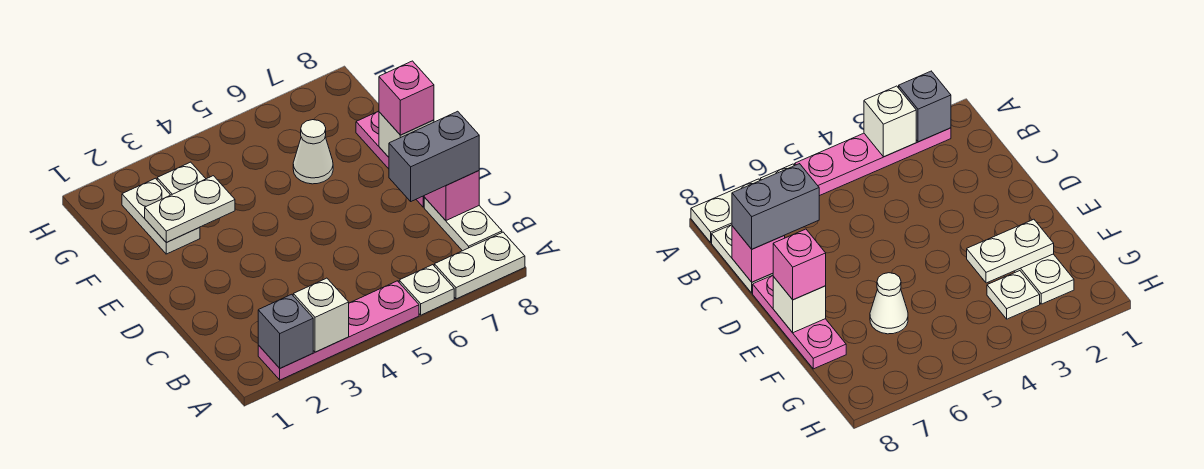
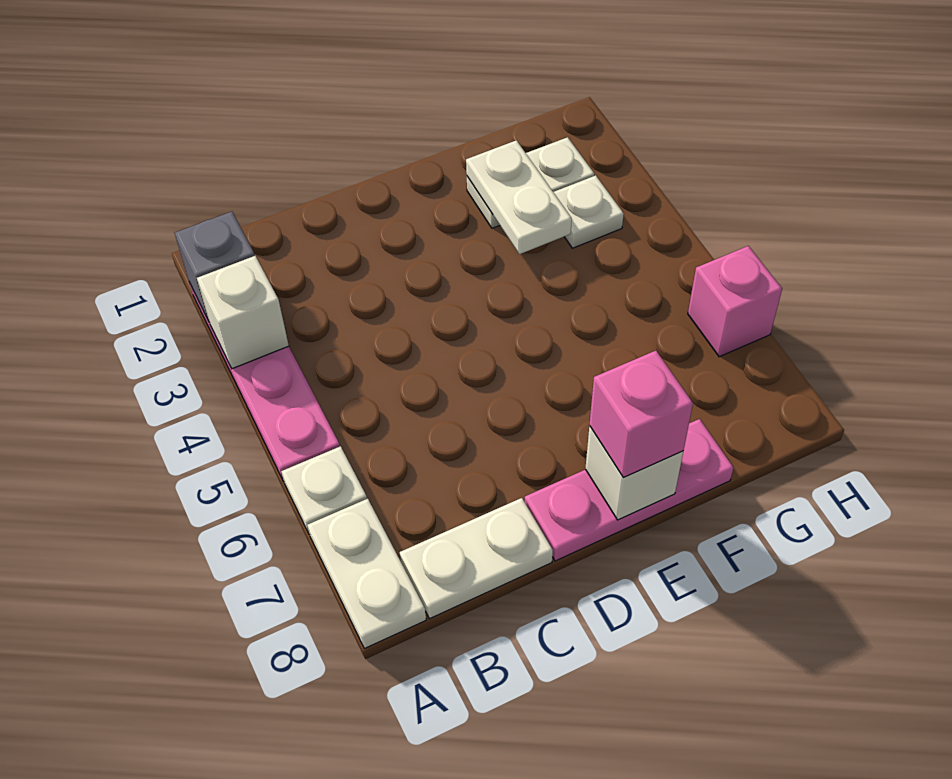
grey 1x2 brick [389,111,479,201] -> none
pink 1x1 brick [424,171,479,220] -> pink 1x1 brick moved to [688,246,782,357]
white 1x1 cone [293,120,333,184] -> none

